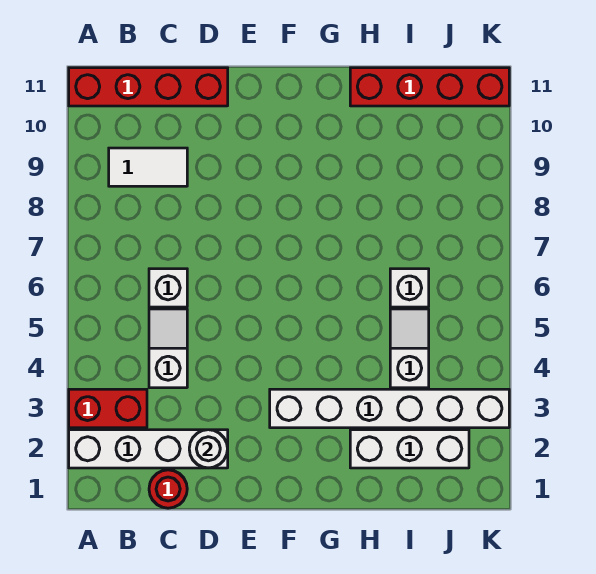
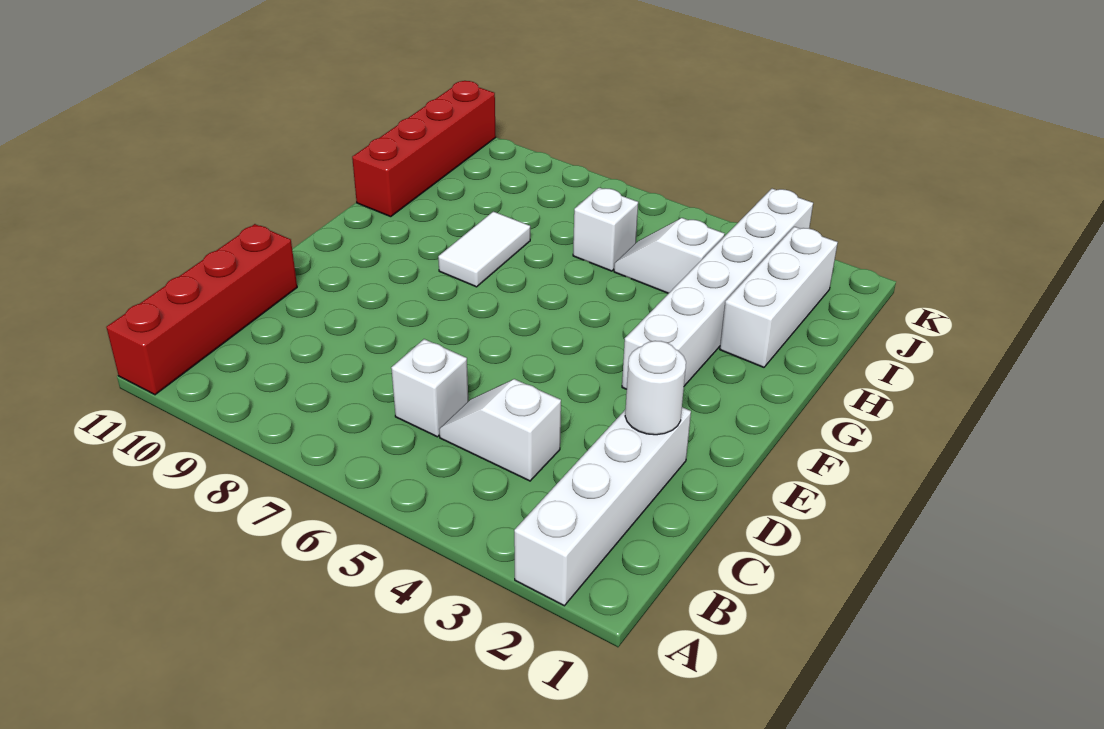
red 1x2 brick [69,389,147,428] -> none
white 1x2 tile [109,148,187,186] -> white 1x2 tile moved to [438,211,530,287]
red 1x1 round brick [149,470,187,508] -> none

